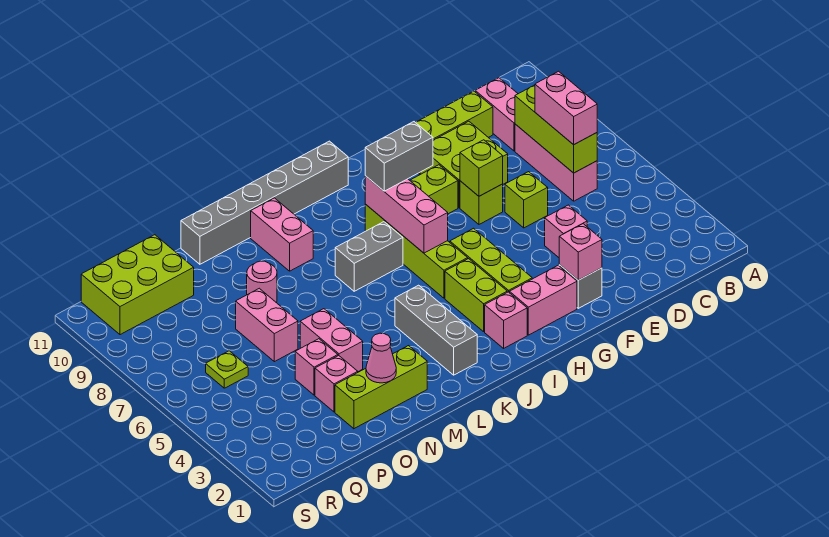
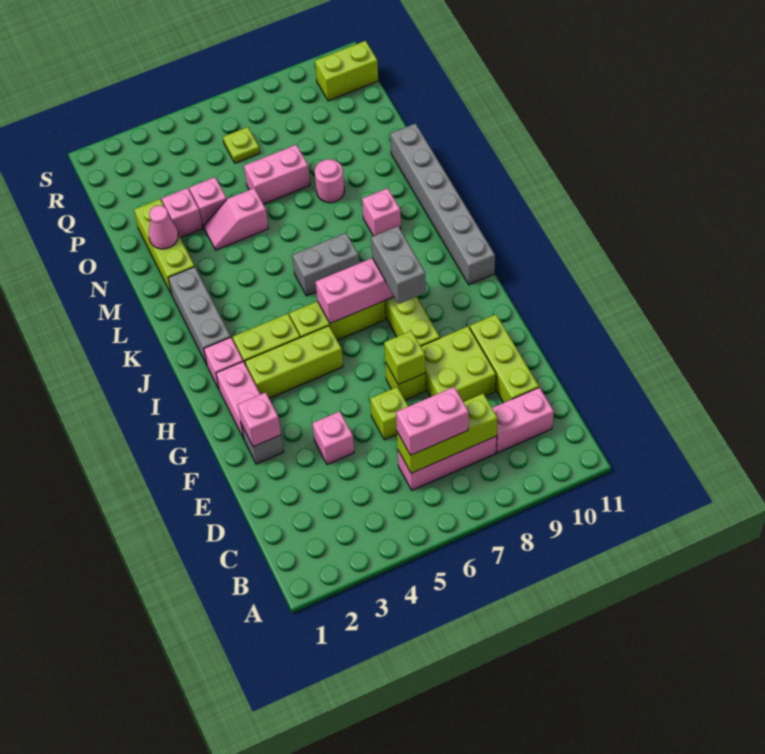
grey 1x2 brick [335,222,403,291] -> grey 1x2 brick turned to [292,233,359,296]
grey 1x3 brick [395,285,477,375] -> grey 1x3 brick turned to [168,267,231,365]
pink 1x2 brick [251,198,313,271] -> pink 1x1 brick [362,188,401,236]
pink 1x2 brick [300,309,363,372] -> pink 1x2 slope [204,188,268,250]
lime 2x3 brick [81,235,194,335] -> lime 1x2 brick [315,41,378,101]

